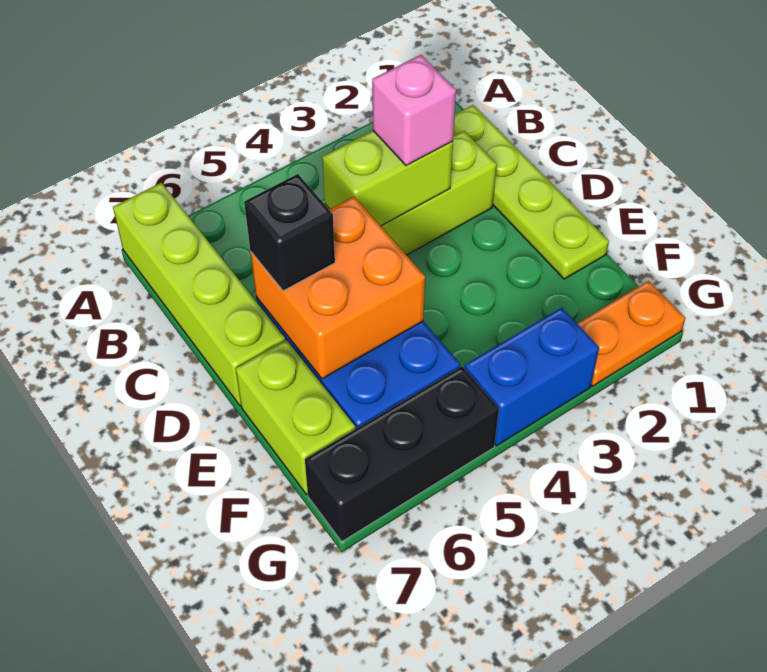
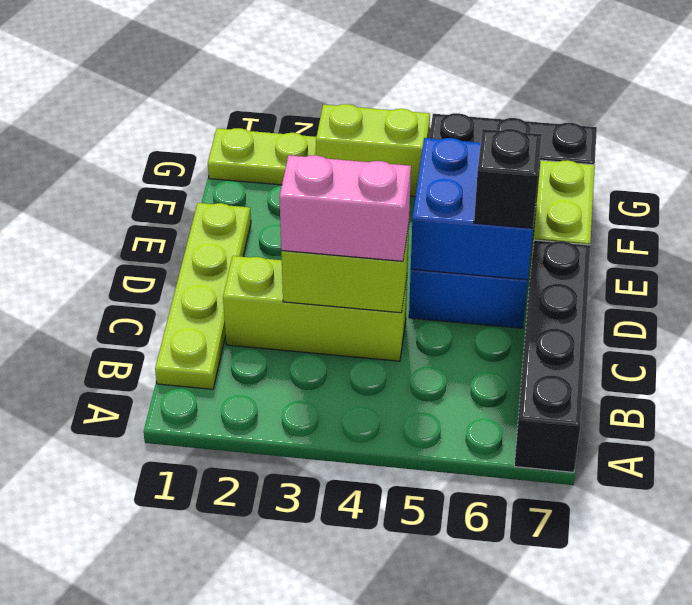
lime 1x4 brick [113,183,285,406] -> black 1x4 brick [514,240,590,472]
pink 1x1 brick [372,55,456,165] -> pink 1x2 brick [279,155,411,261]
orange 2x2 brick [250,197,425,379] -> blue 2x2 brick [411,138,533,280]
orange 1x2 plate [577,281,686,386] -> lime 1x2 plate [208,128,316,185]
blue 1x2 brick [464,307,599,446] -> lime 1x2 brick [316,104,430,196]

